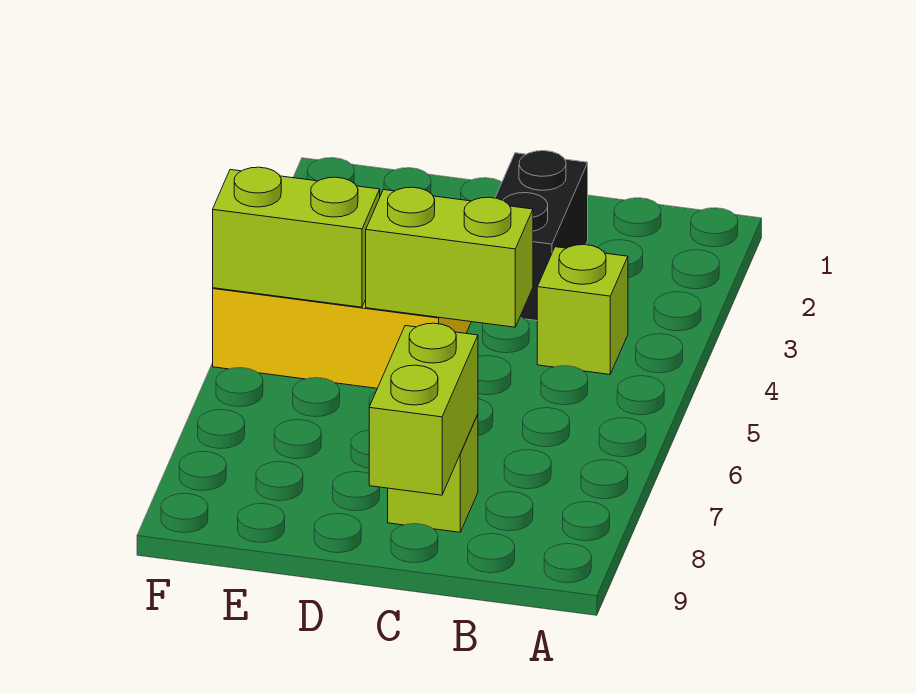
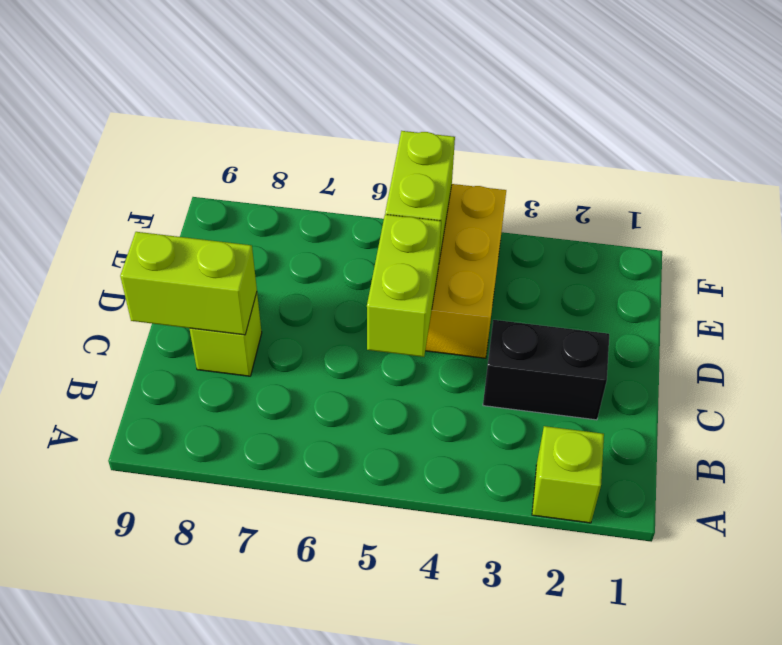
lime 1x1 brick [537,245,628,374] -> lime 1x1 brick moved to [532,426,604,523]

